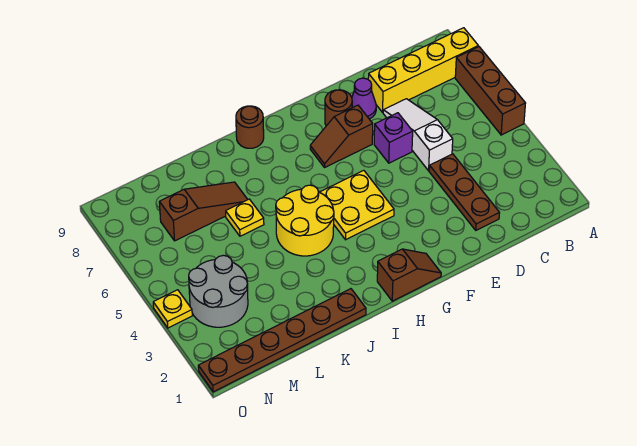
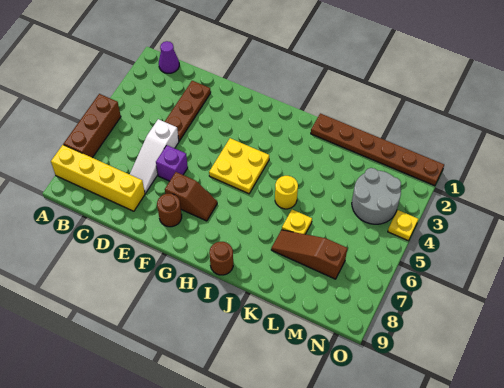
purple 1x1 cone [352,78,376,119] -> purple 1x1 cone moved to [159,41,179,73]
brown 1x2 slope [377,249,441,301] -> none
yellow 2x2 round brick [276,185,334,256] -> yellow 1x1 round brick [275,176,298,209]

